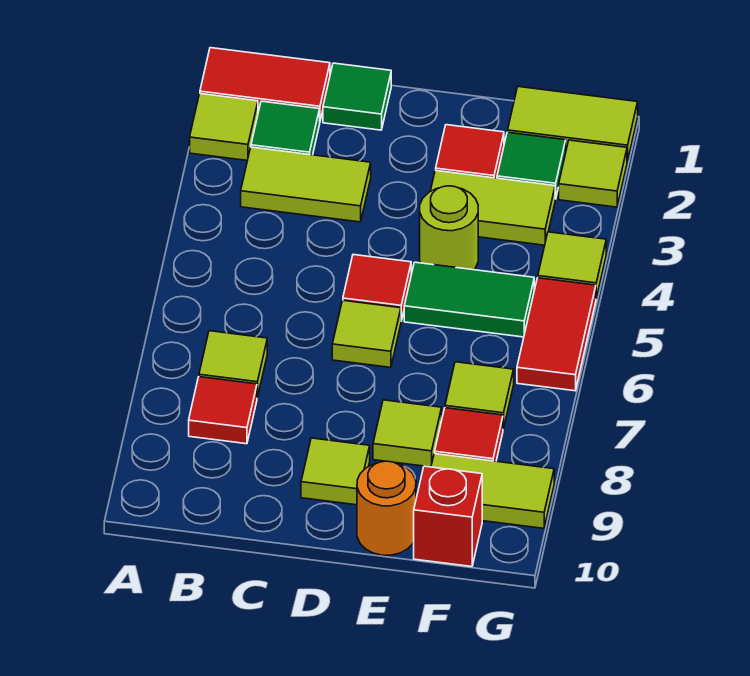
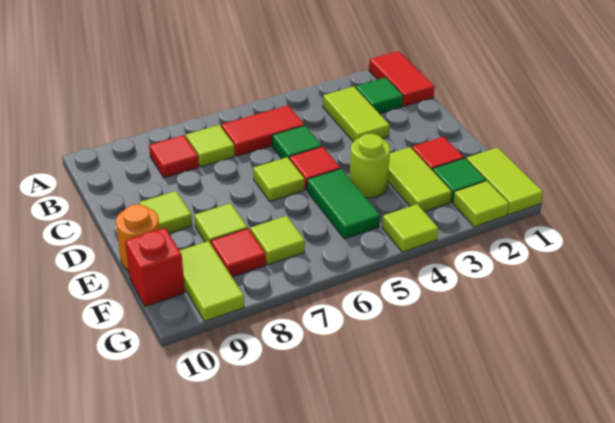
lime 1x1 tile [190,94,258,161] -> none
green 1x1 tile [323,63,391,130] -> green 1x1 tile moved to [272,125,322,159]
red 1x2 tile [517,278,596,391] -> red 1x2 tile moved to [221,105,304,156]

